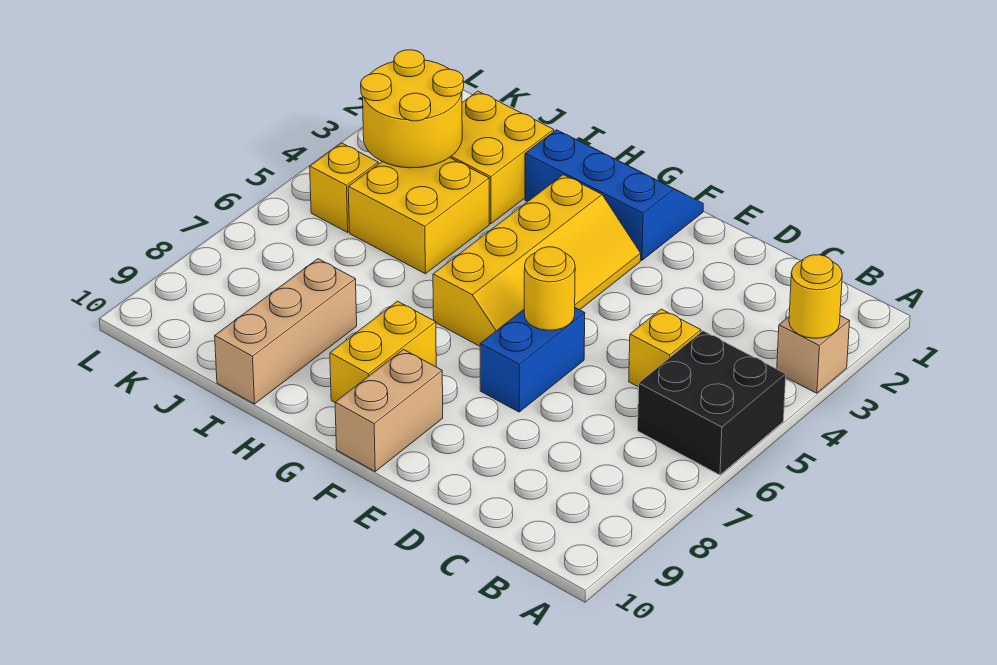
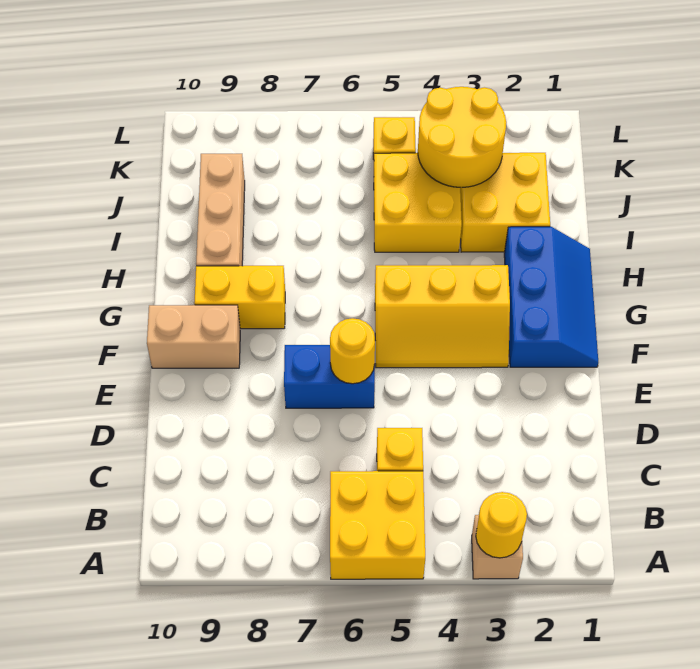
black 2x2 brick [638,331,786,475] -> yellow 2x2 brick [330,471,425,579]
yellow 2x4 slope [433,175,641,346] -> yellow 2x3 slope [375,265,510,368]
tan 1x3 brick [215,259,357,404] -> tan 1x3 brick turned to [196,154,245,266]

